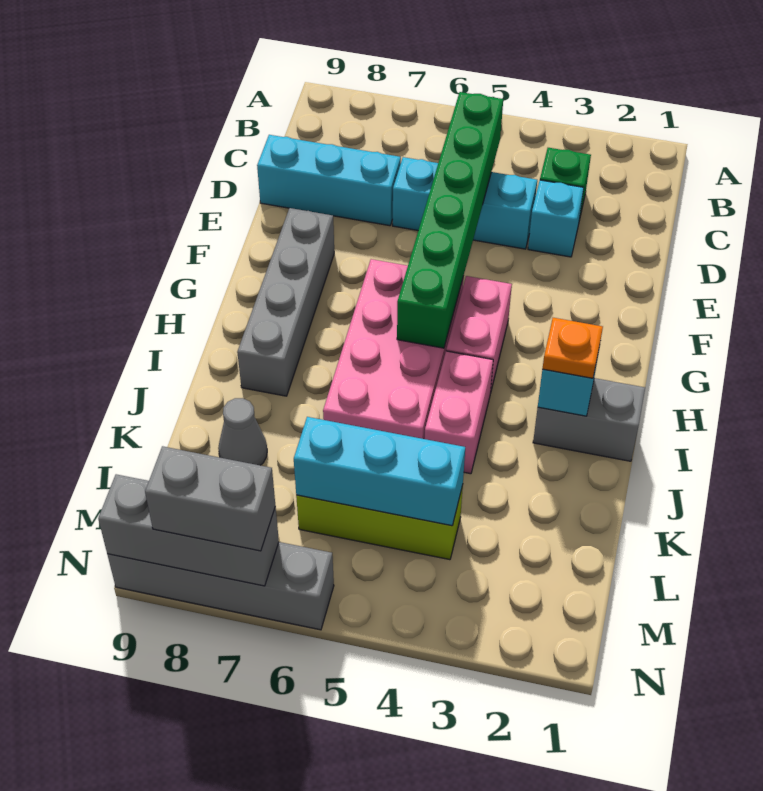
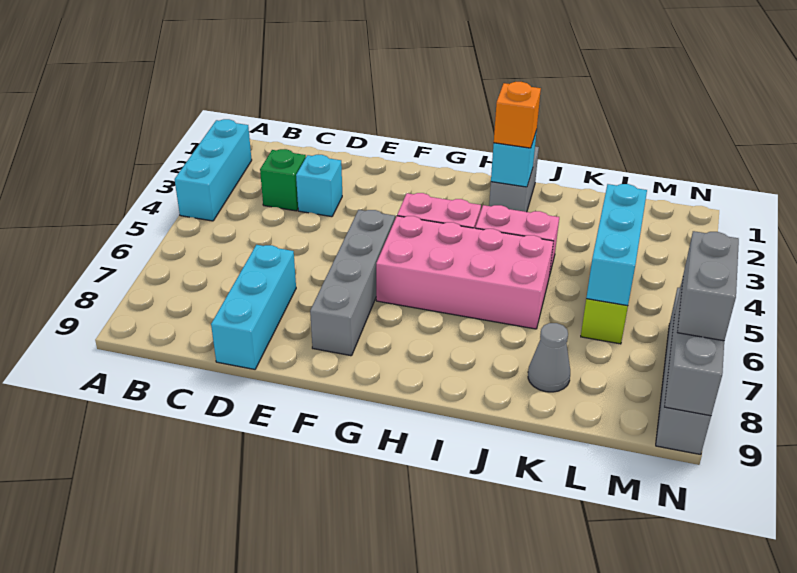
green 1x6 brick [397,92,503,348] -> none
cyan 1x3 brick [393,157,537,249] -> cyan 1x3 brick moved to [175,119,252,221]
grey 1x4 brick [237,208,334,396] -> grey 1x4 brick turned to [310,210,395,356]
orange 1x1 plate [543,318,603,378] -> orange 1x1 brick [494,82,541,148]

